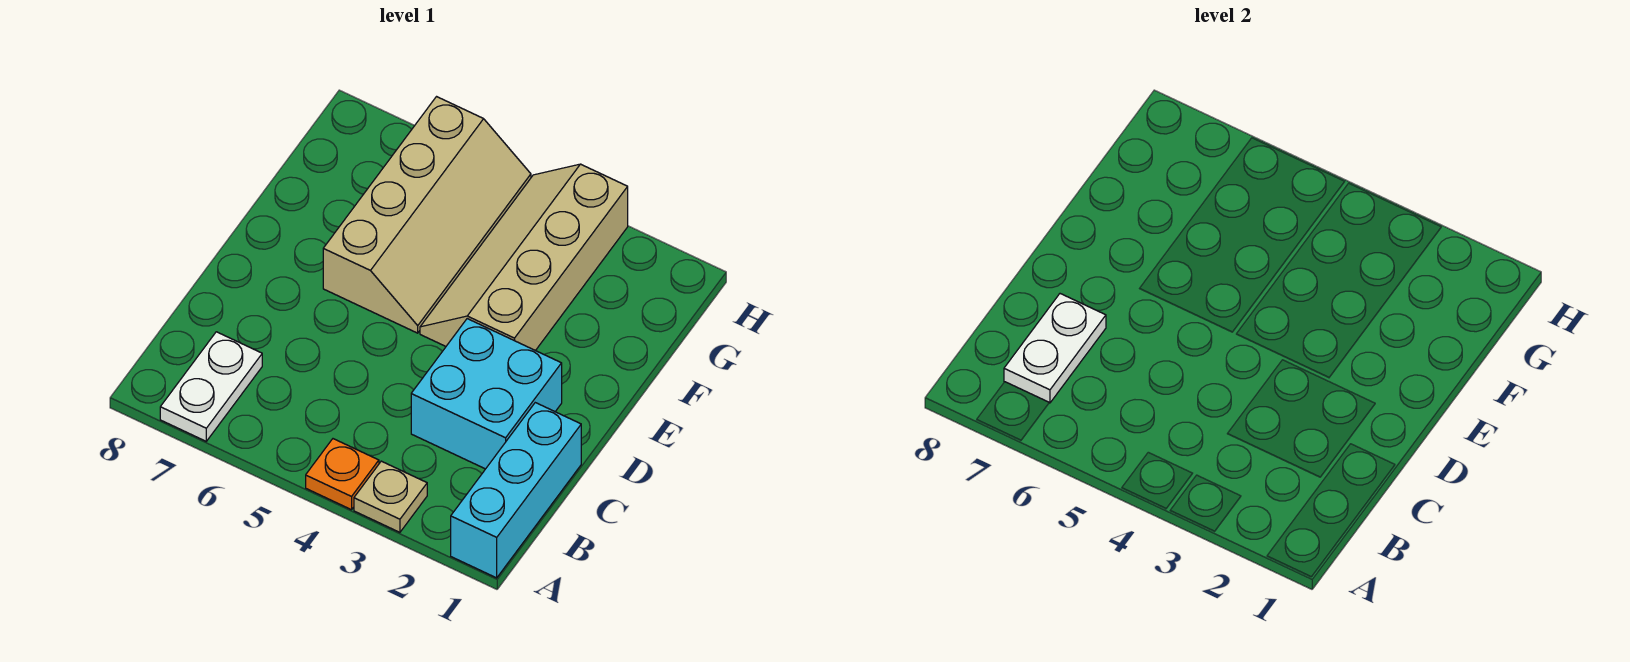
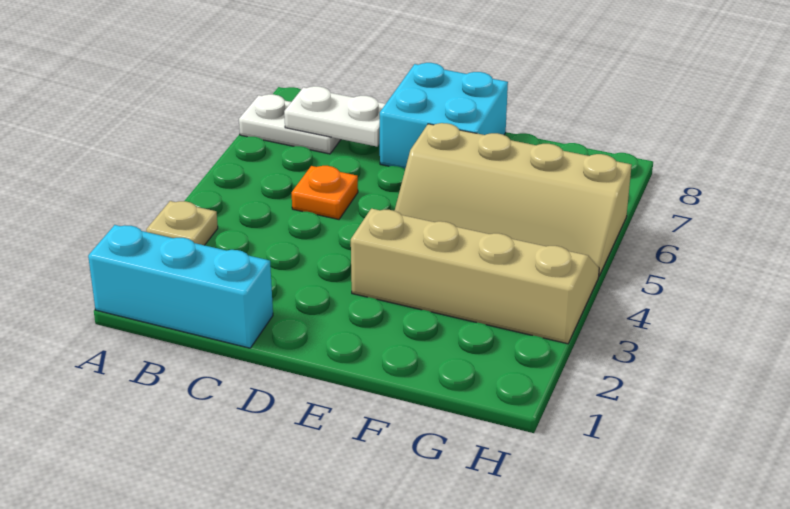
orange 1x1 plate [306,439,379,510] -> orange 1x1 plate moved to [292,166,358,219]
cyan 2x2 brick [411,319,562,469] -> cyan 2x2 brick moved to [380,63,508,169]

